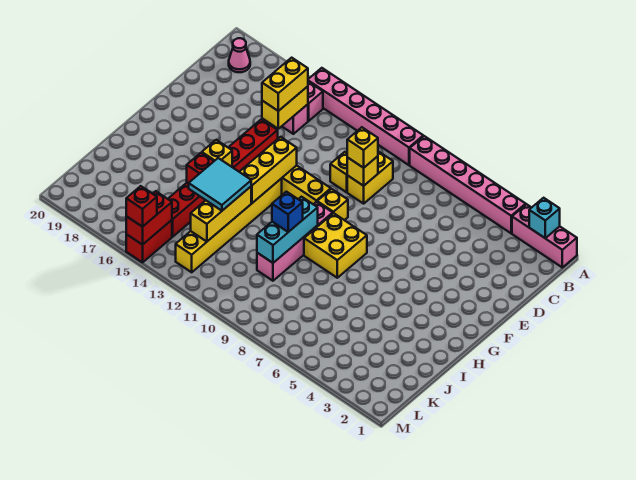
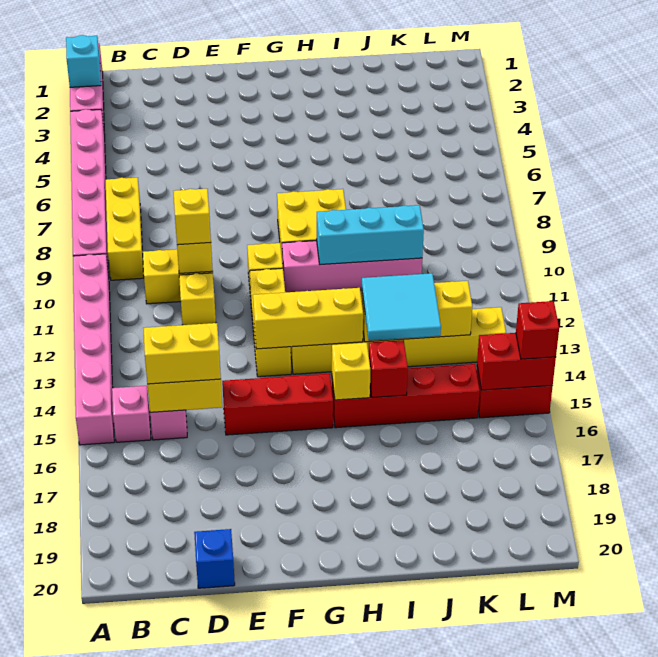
none -> yellow 1x3 brick [106,178,144,280]
pink 1x1 cone [229,38,250,72] -> none
blue 1x1 brick [272,192,303,232] -> blue 1x1 brick moved to [194,529,235,588]

